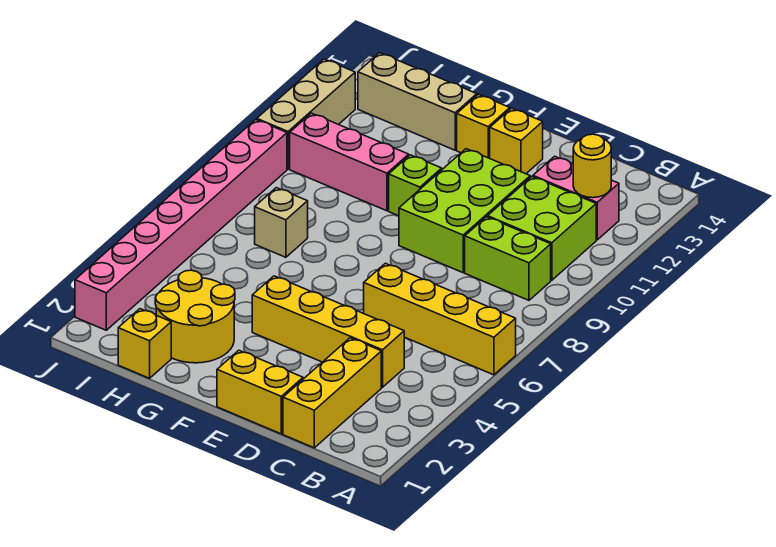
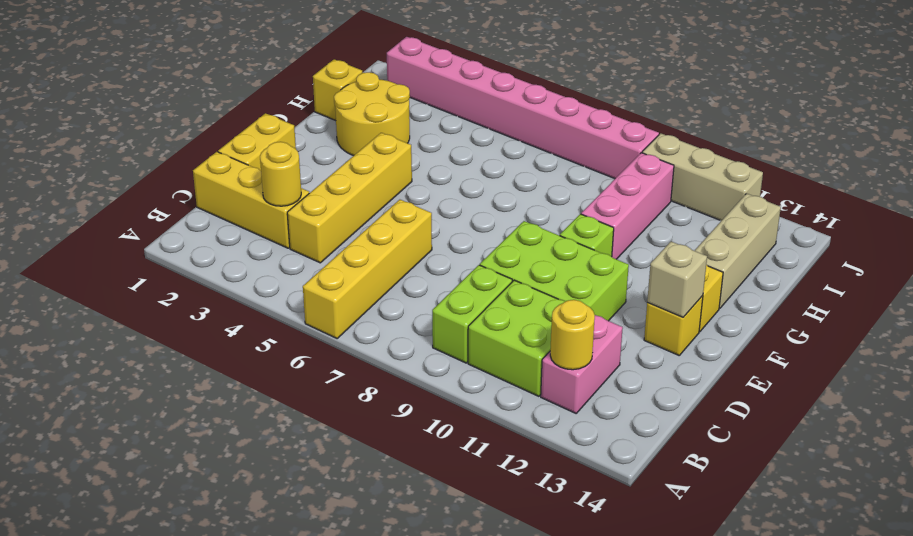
none -> yellow 1x1 round brick [260,142,301,206]
tan 1x1 brick [255,188,308,257] -> tan 1x1 brick moved to [647,242,707,317]

